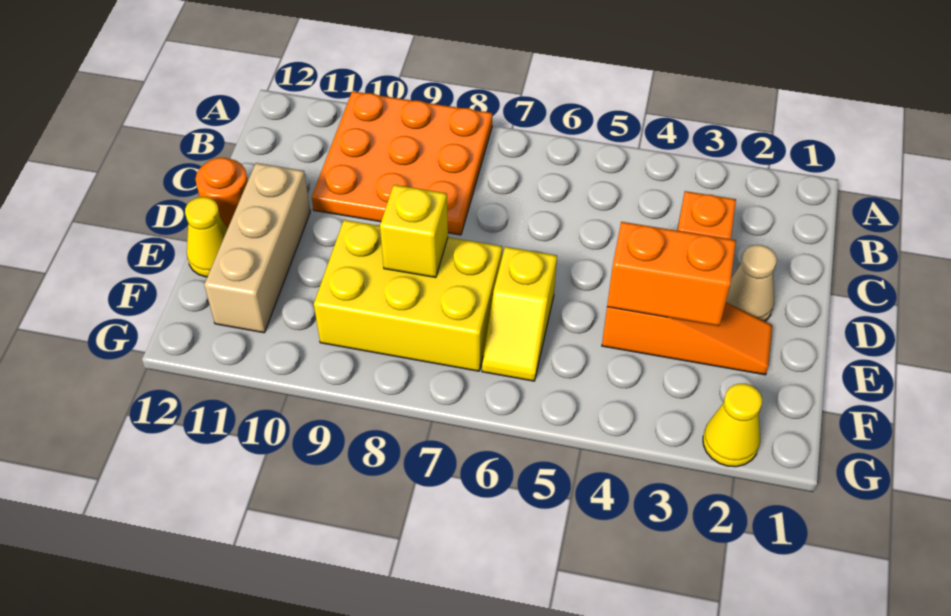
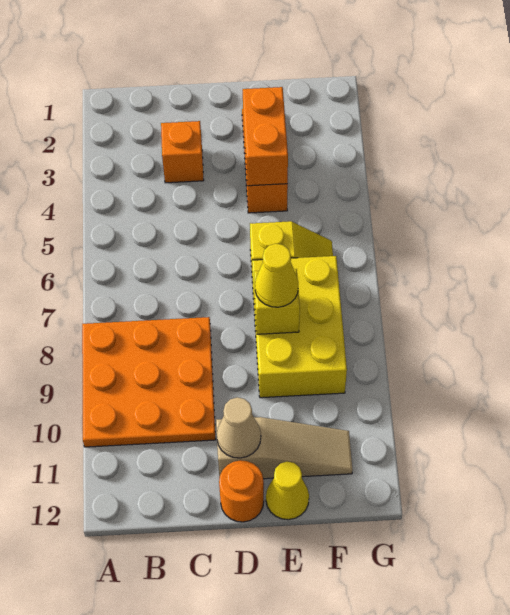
tan 1x1 cone [726,245,777,321] -> tan 1x1 cone moved to [217,397,261,458]
tan 1x3 brick [204,163,310,333] -> tan 1x3 slope [216,417,353,479]
yellow 1x1 cone [703,384,762,467] -> yellow 1x1 cone moved to [255,244,298,307]

